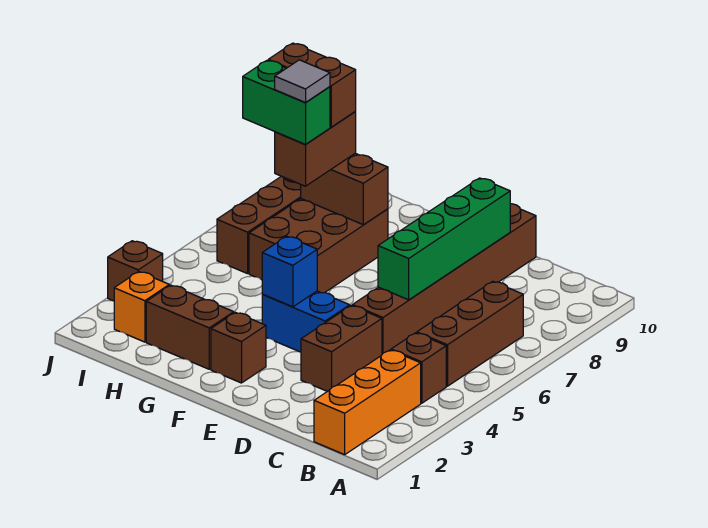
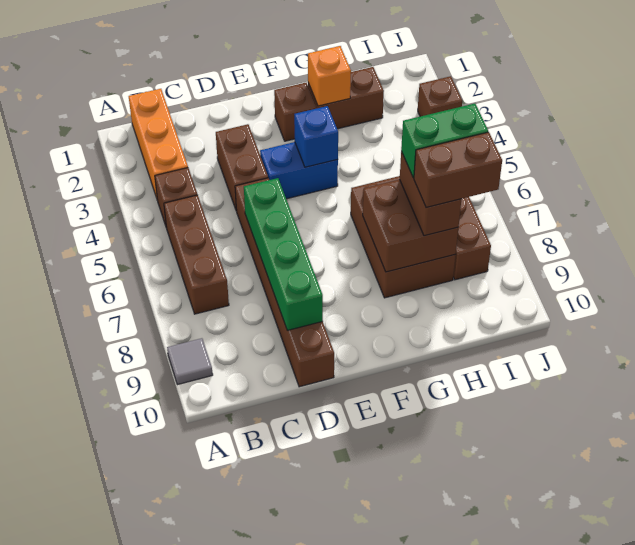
brown 1x2 brick [301,153,388,225] -> brown 2x2 brick [363,179,458,272]
grey 1x1 tile [275,60,330,103] -> grey 1x1 tile moved to [167,338,213,385]
orange 1x1 brick [114,272,169,342] -> orange 1x1 brick moved to [308,46,351,106]

